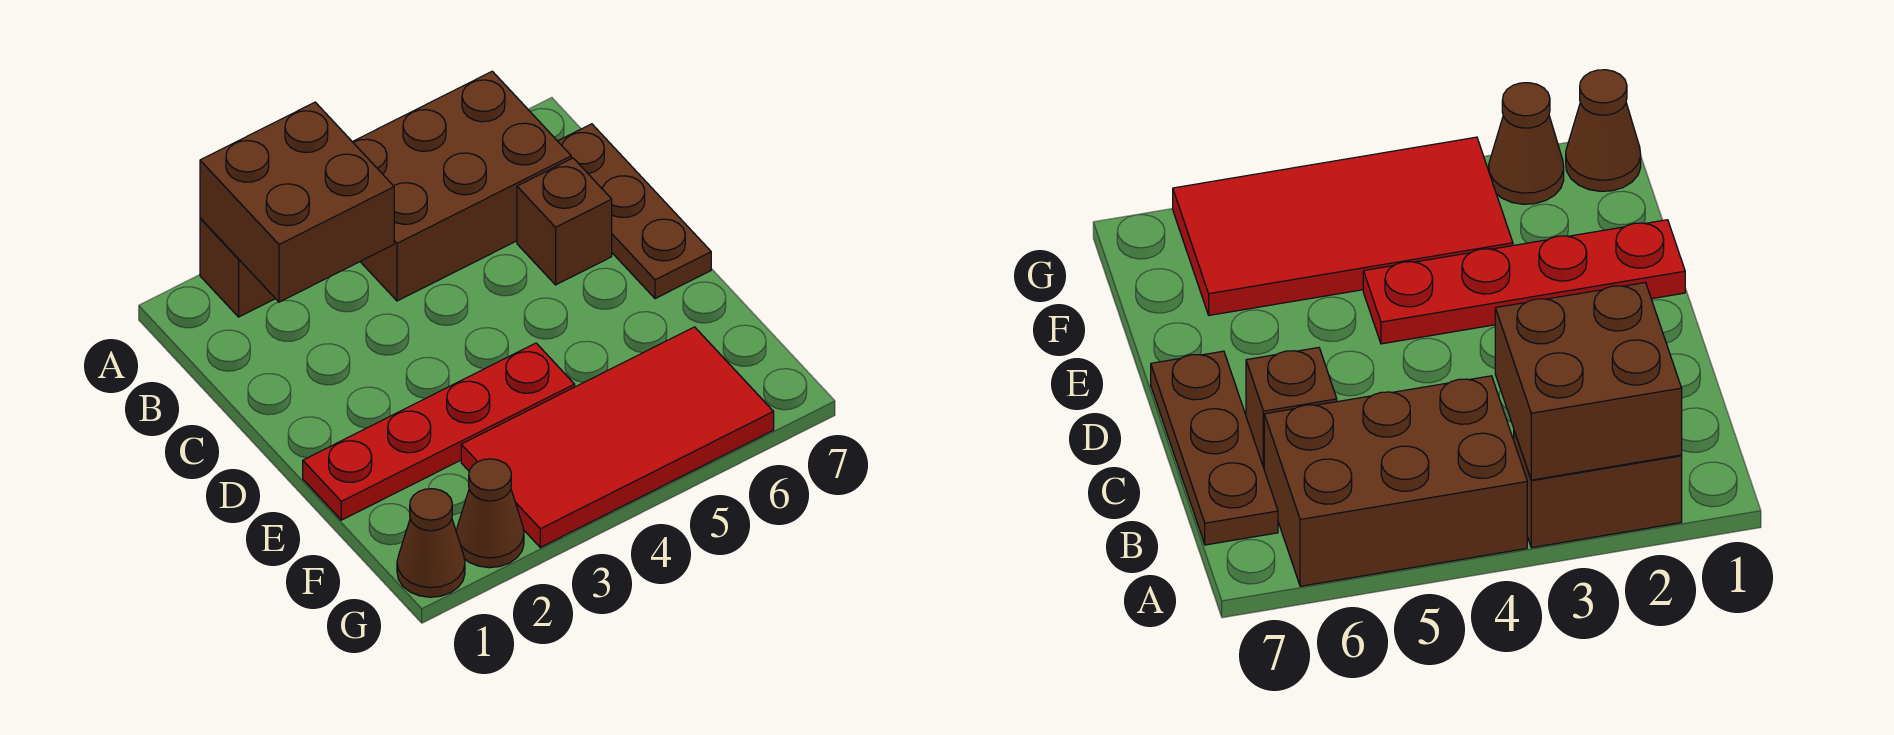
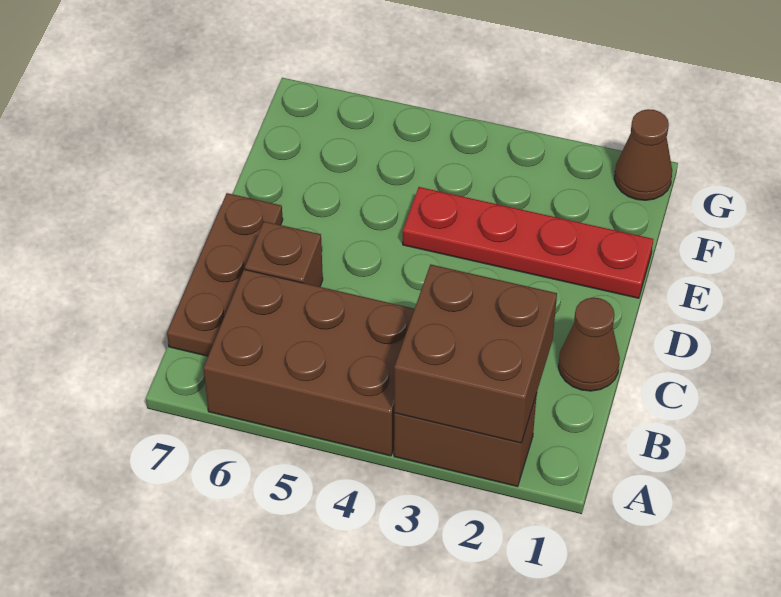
red 2x4 tile [461,327,774,547] -> none
brown 1x1 cone [456,459,524,568] -> brown 1x1 cone moved to [558,298,620,391]

